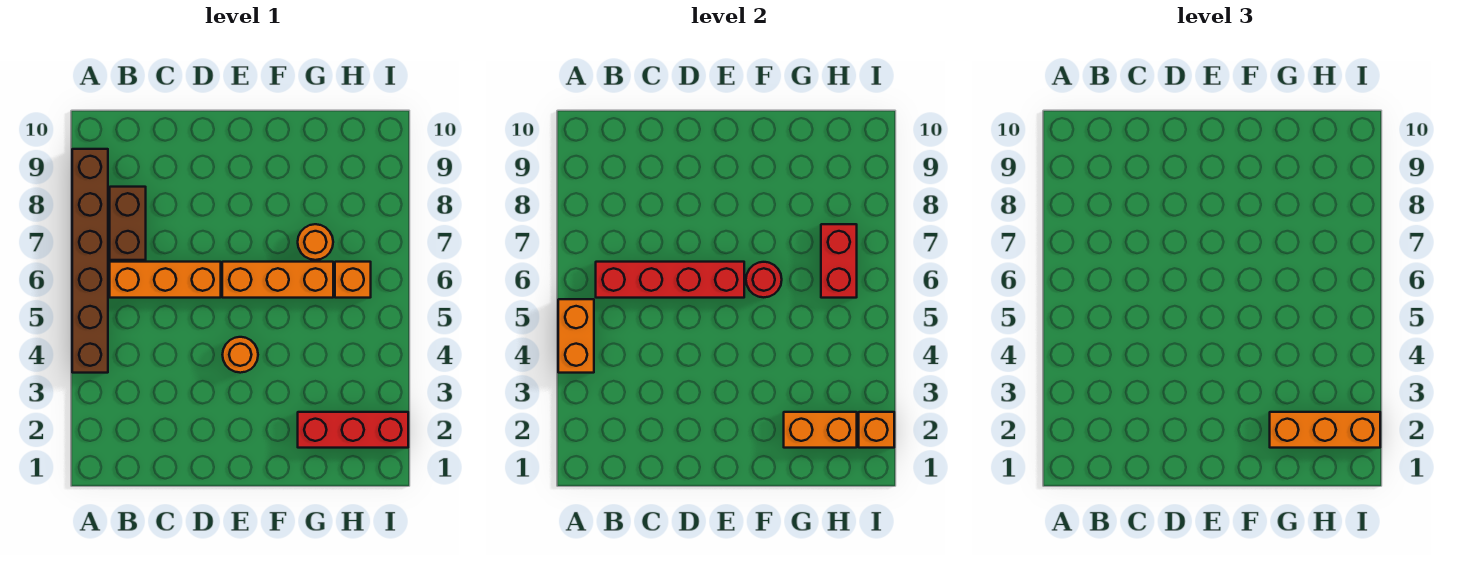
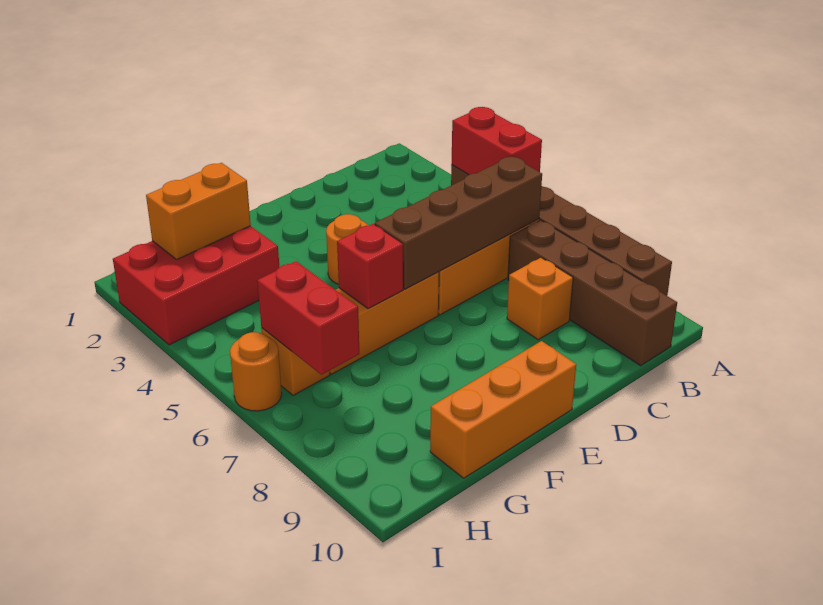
orange 1x2 brick [558,299,594,373] -> red 1x2 brick [452,107,542,175]
red 1x4 brick [596,262,744,298] -> brown 1x4 brick [375,156,542,289]
brown 1x2 brick [110,187,146,260] -> brown 1x4 brick [508,220,677,366]
red 1x1 round brick [746,262,782,297] -> red 1x1 brick [337,224,403,309]
red 1x3 brick [298,412,408,448] -> red 2x3 brick [113,226,279,345]
orange 1x3 brick [1270,412,1380,448] -> orange 1x3 brick moved to [430,341,576,478]
orange 1x1 round brick [298,224,333,260] -> orange 1x1 round brick moved to [230,332,282,411]
orange 1x1 brick [859,412,894,448] -> orange 1x1 brick moved to [507,258,573,340]

